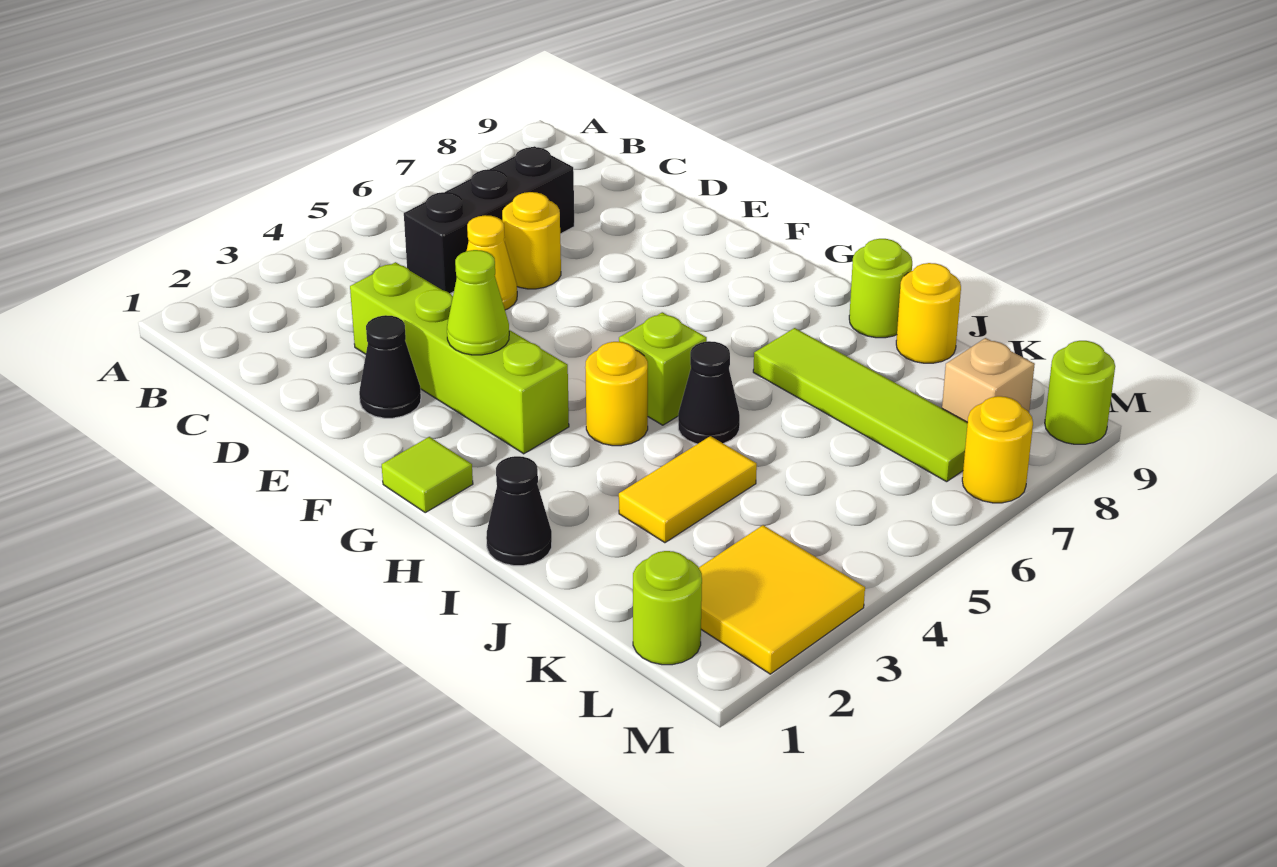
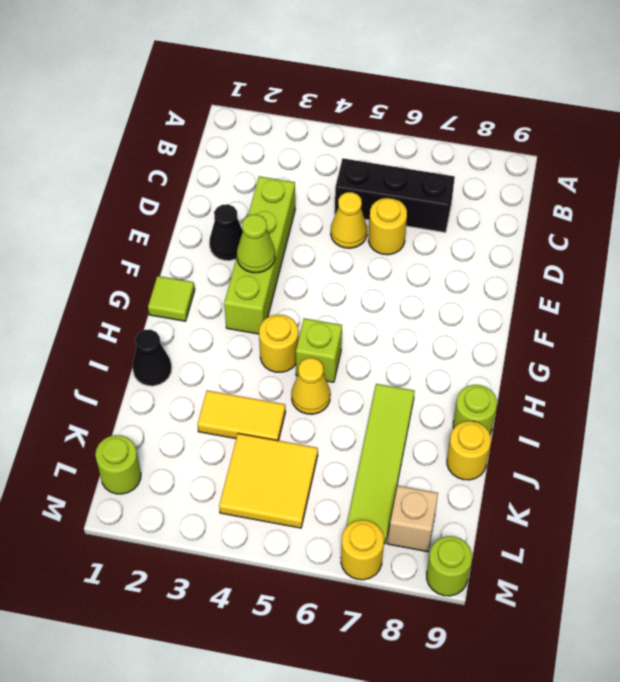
black 1x1 cone [678,341,740,444] -> yellow 1x1 cone [291,358,330,414]
yellow 2x2 tile [699,525,865,674] -> yellow 2x2 tile moved to [219,433,318,528]

